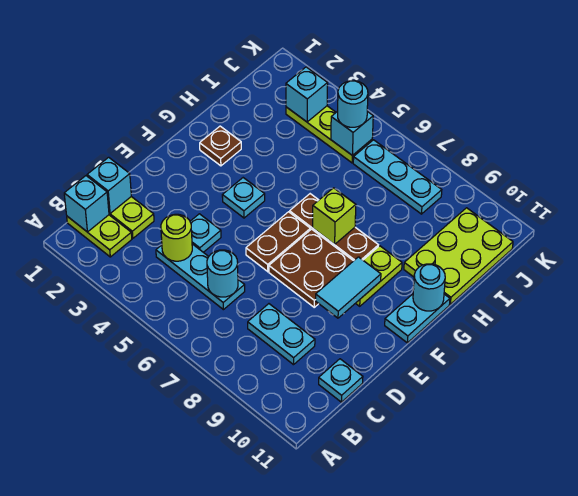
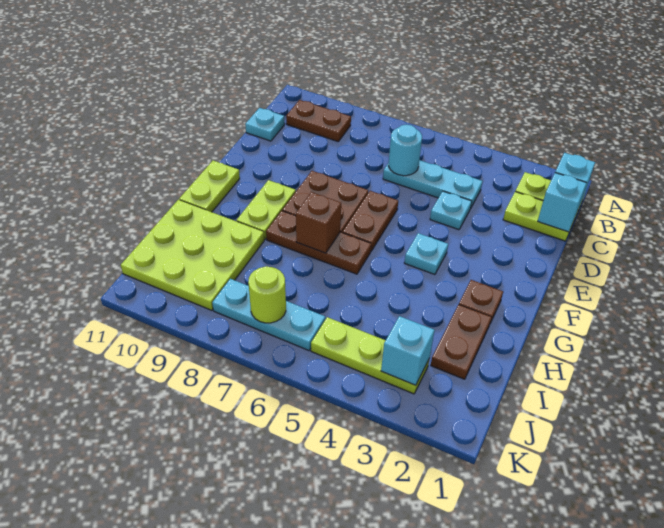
none -> brown 1x2 plate [286,100,351,141]
lime 1x1 round brick [161,214,192,261] -> lime 1x1 round brick moved to [248,266,286,323]
cyan 1x2 plate [248,304,315,365] -> none
cyan 1x2 tile [316,257,381,318] -> none
cyan 1x2 plate [385,294,450,343] -> lime 1x2 plate [179,161,240,212]
lime 1x1 brick [313,188,356,245] -> brown 1x1 brick [296,192,341,253]
cyan 1x1 round brick [413,264,445,311] -> none
none -> brown 1x2 plate [431,305,492,379]
lime 2x3 plate [404,208,513,304] -> lime 3x3 plate [121,200,264,310]
cyan 1x1 brick [331,111,373,156] -> none
cyan 1x1 round brick [338,81,368,127] -> none

